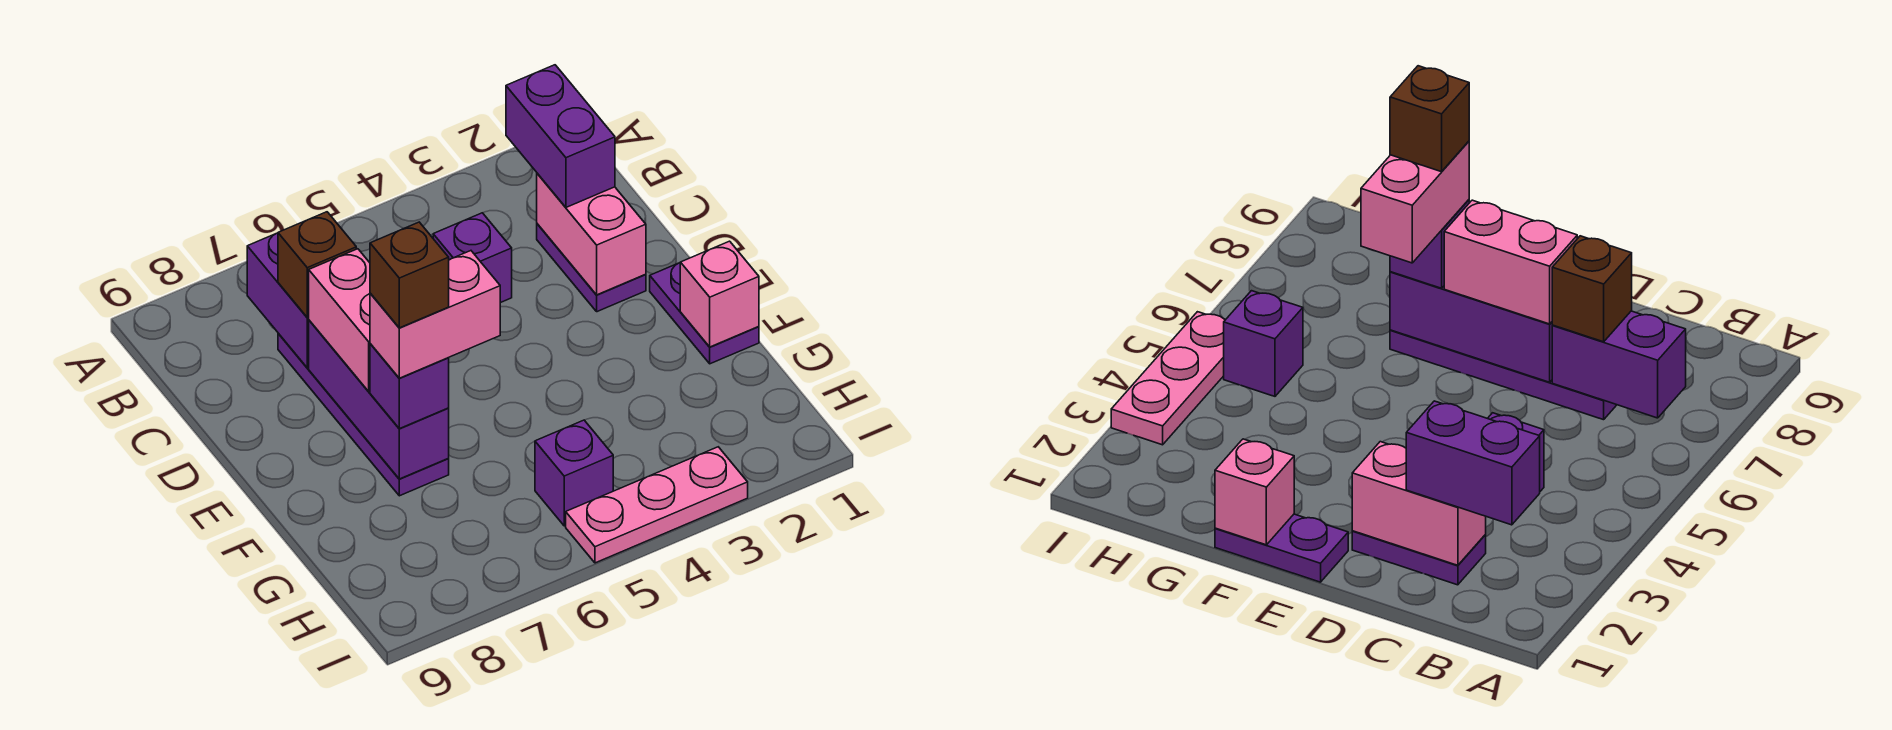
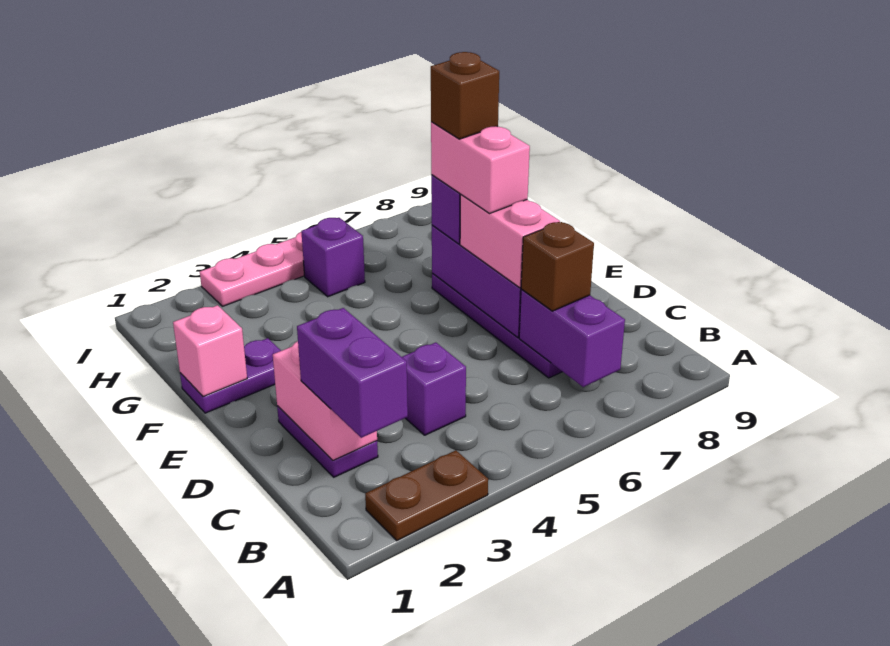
none -> brown 1x2 plate [365,450,488,541]
purple 1x2 plate [650,263,759,364] -> purple 1x2 plate turned to [180,338,281,413]
pink 1x2 brick [370,251,500,378] -> pink 1x2 brick turned to [431,122,530,213]

